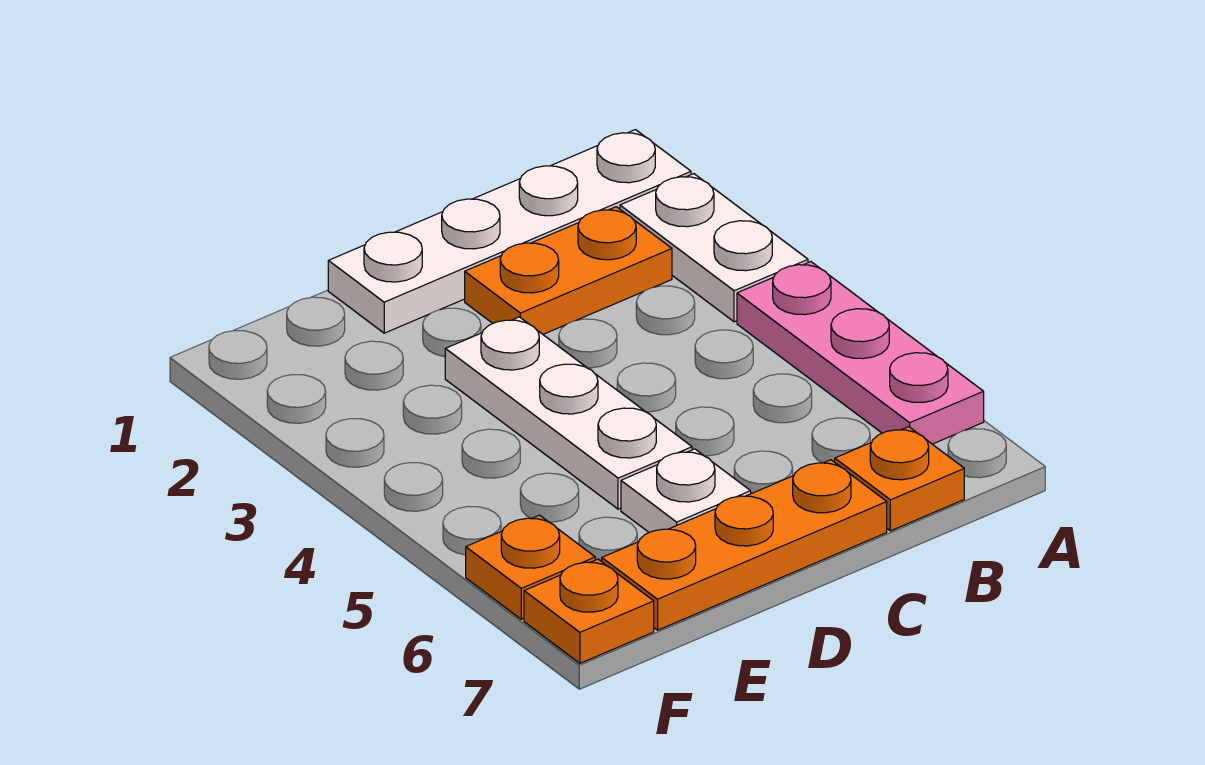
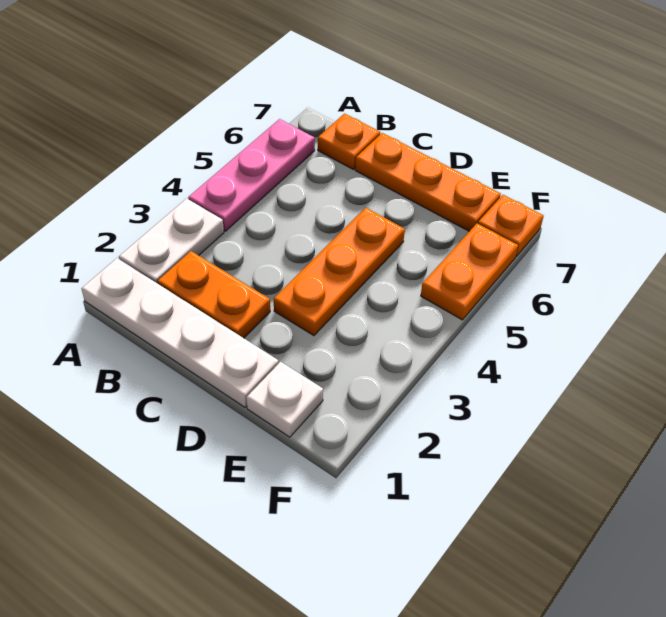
white 1x3 plate [445,317,692,509] -> orange 1x3 plate [274,208,405,336]
white 1x1 plate [621,449,751,533] -> white 1x1 plate moved to [246,362,323,437]
orange 1x1 plate [466,515,595,619] -> orange 1x2 plate [421,224,518,320]

